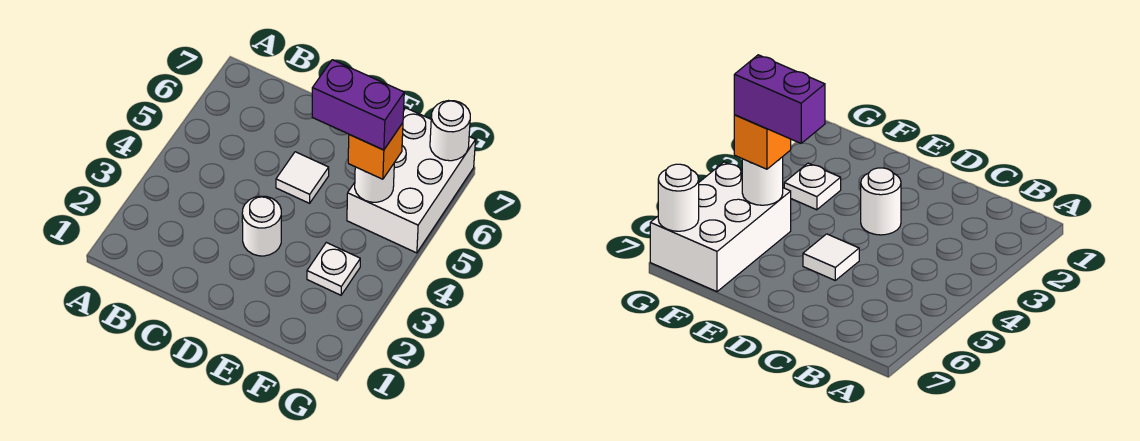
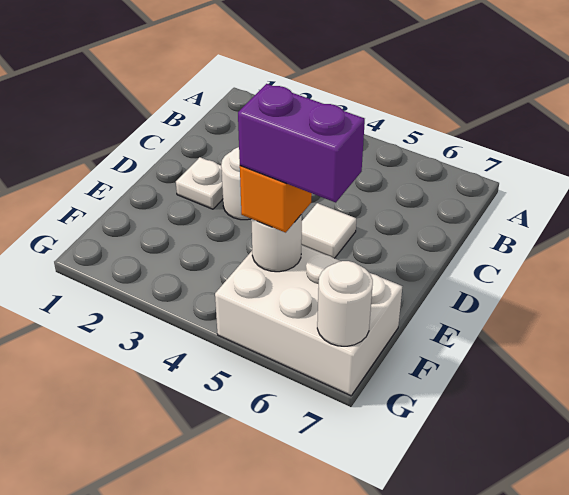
purple 1x2 brick [312,60,404,150] -> purple 1x2 brick turned to [238,84,365,203]
white 1x1 plate [307,243,360,295] -> white 1x1 plate moved to [176,157,223,209]

